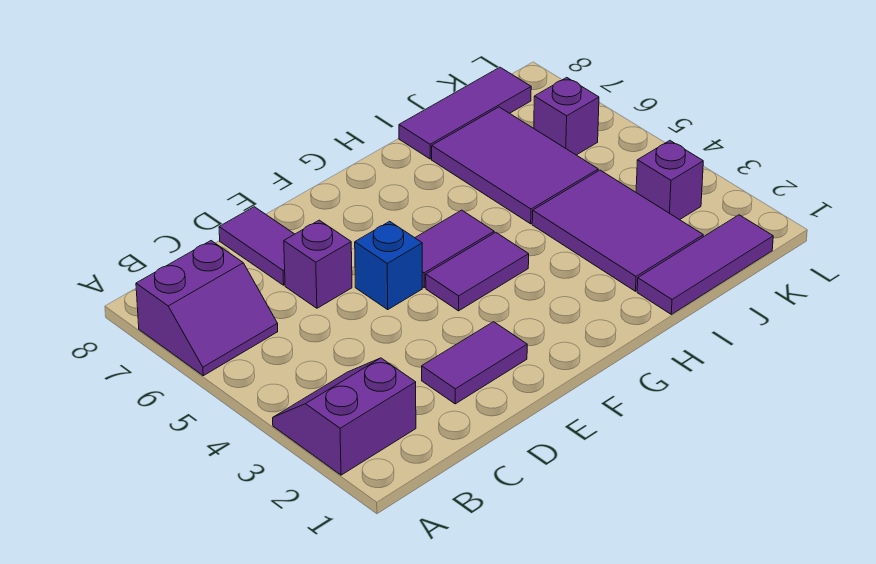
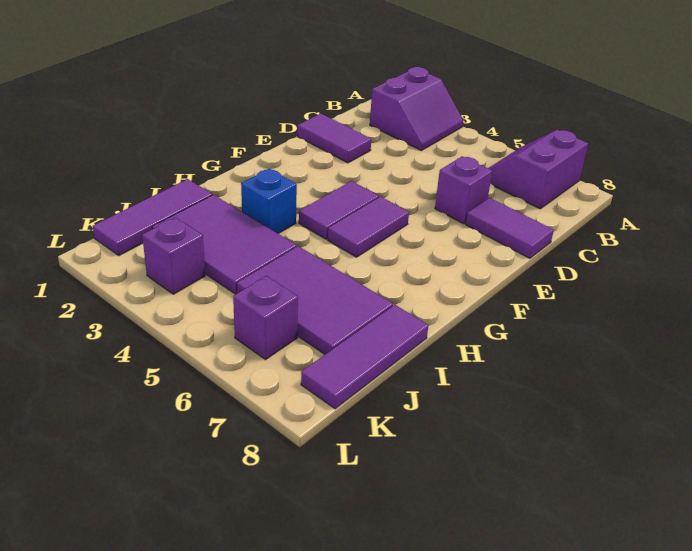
purple 1x2 tile [422,322,527,404] -> purple 1x2 tile turned to [298,114,371,163]
blue 1x1 brick [355,221,422,309] -> blue 1x1 brick moved to [241,169,297,234]

